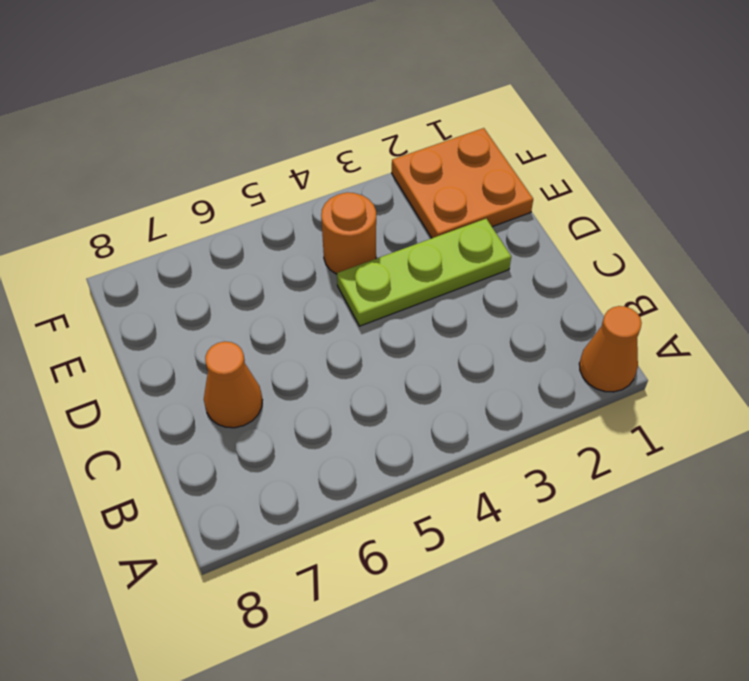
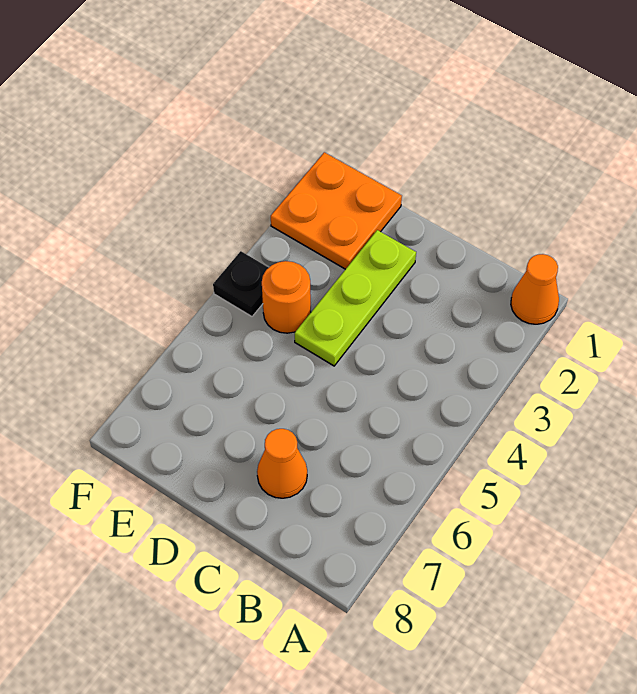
none -> black 1x1 plate [213,251,269,316]

